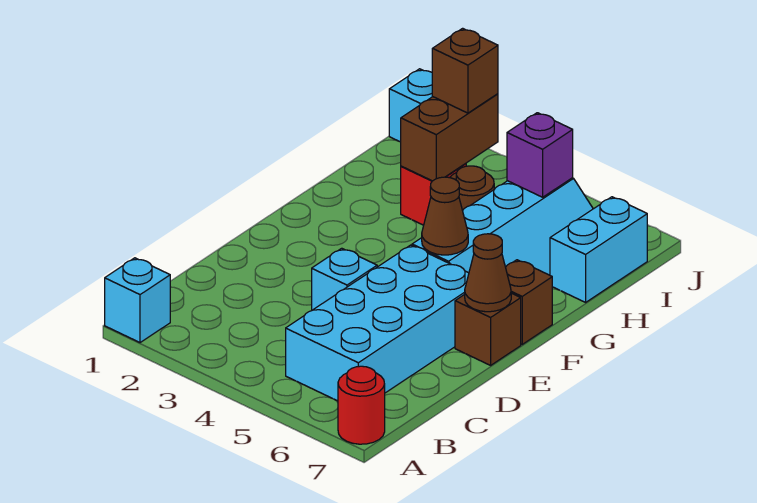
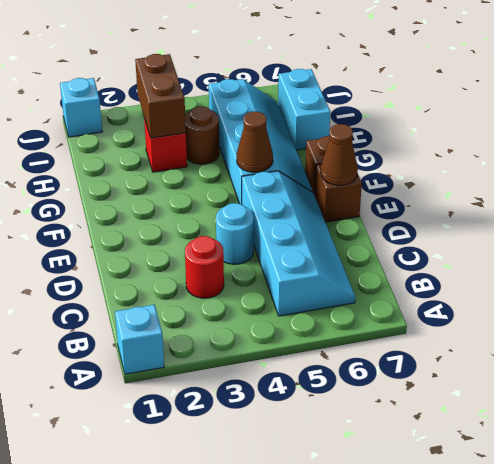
red 1x1 round brick [338,366,385,444] -> red 1x1 round brick moved to [185,236,224,298]
cyan 2x4 brick [286,245,469,401] -> cyan 2x4 slope [241,171,355,316]
cyan 1x1 brick [312,248,377,310] -> cyan 1x1 round brick [216,203,254,264]
brown 1x1 brick [432,28,498,113] -> none
purple 1x1 brick [507,113,573,197] -> none

